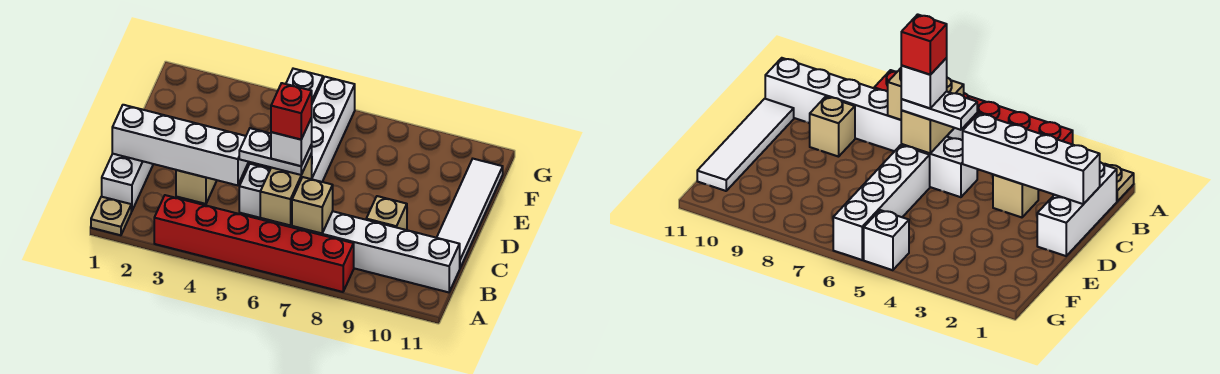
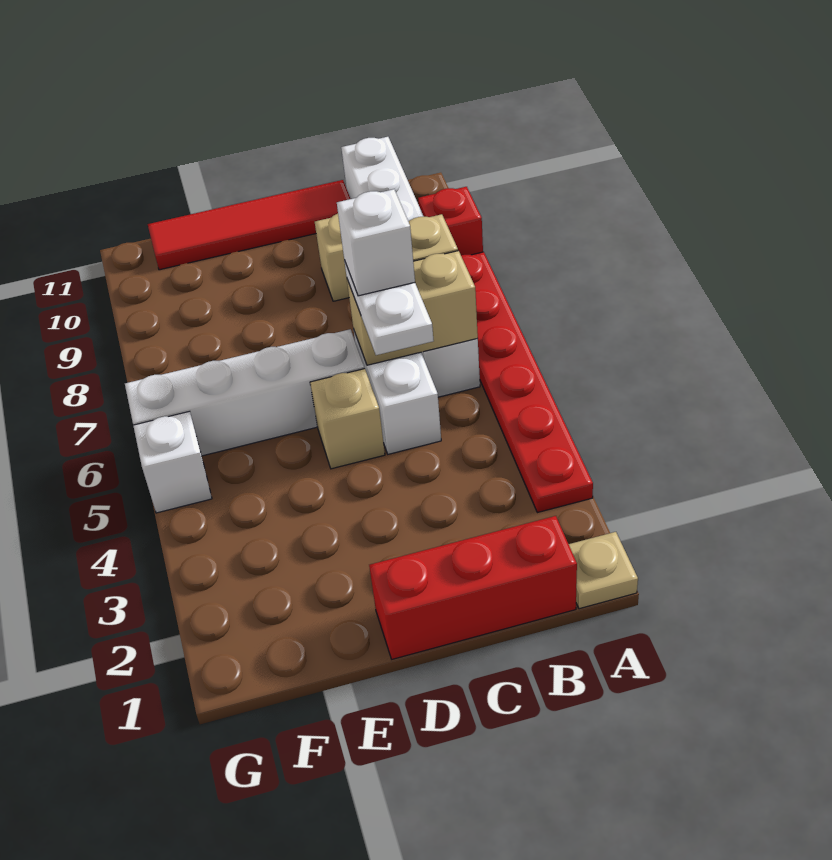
red 1x6 brick [154,195,354,292] -> red 1x6 plate [461,252,593,513]
white 1x3 brick [102,154,153,212] -> red 1x3 brick [369,516,577,659]
white 1x4 brick [112,105,248,185] -> none
tan 1x1 brick [176,170,216,204] -> tan 1x1 brick moved to [310,369,385,469]
red 1x1 brick [271,83,312,139] -> red 1x1 brick moved to [418,187,483,255]
white 1x4 tile [437,159,503,268] -> red 1x4 tile [148,180,350,270]

